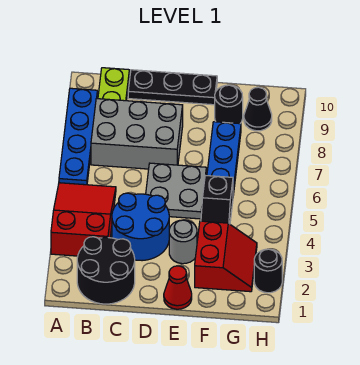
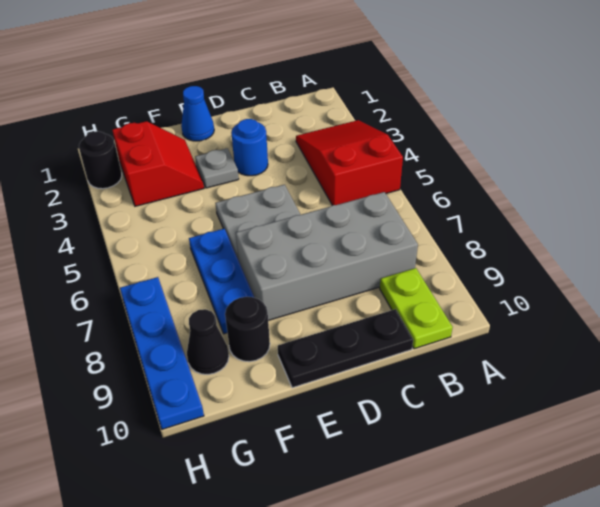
red 2x3 slope [51,183,116,256] -> red 2x3 slope turned to [296,120,403,205]
blue 1x4 plate [59,88,97,185] -> blue 1x4 plate moved to [120,277,204,429]
black 2x2 round brick [77,237,135,304] -> none
grey 2x3 brick [91,99,183,169] -> grey 2x4 brick [236,192,418,320]
blue 2x2 round brick [112,193,169,261] -> blue 1x1 round brick [231,119,268,176]
red 1x1 cone [164,266,192,309] -> blue 1x1 cone [181,86,214,141]
grey 1x1 round brick [169,220,197,264] -> grey 1x1 plate [195,148,239,188]
red 2x2 slope [195,221,257,292] -> red 2x2 slope turned to [112,121,204,206]
black 1x2 slope [201,175,233,224] -> none

